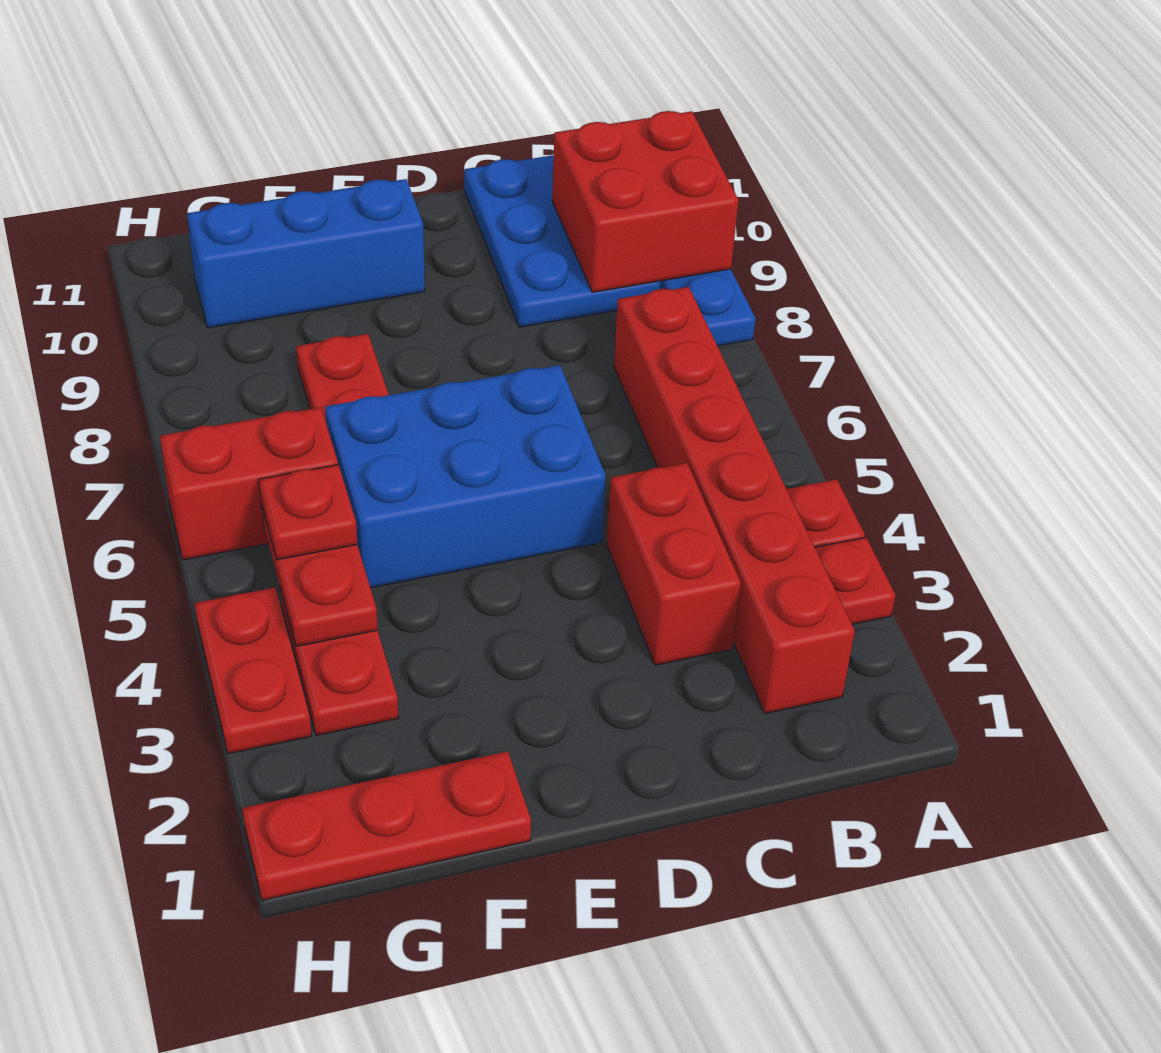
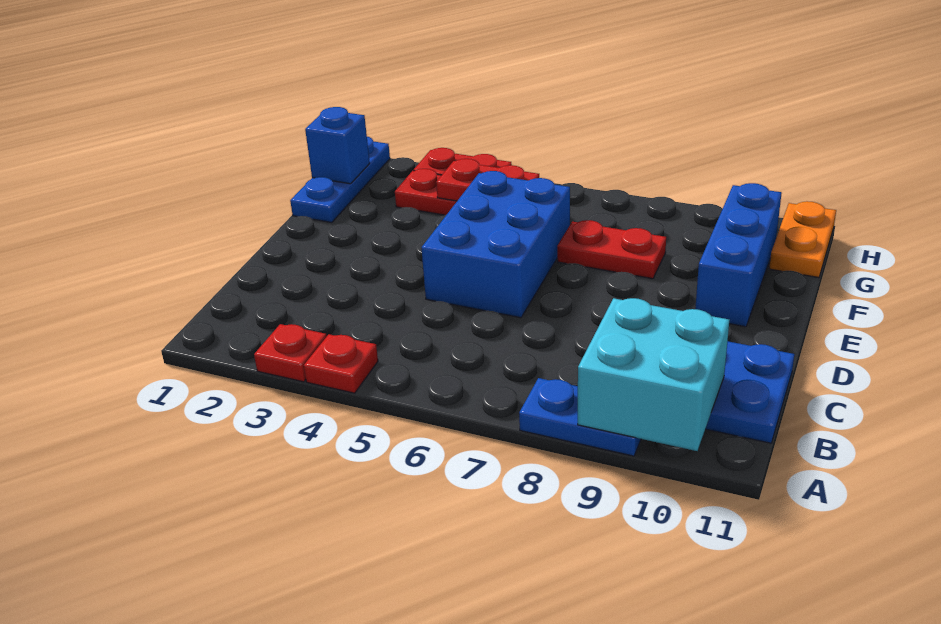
red 2x2 brick [552,111,738,292] -> cyan 2x2 brick [578,298,729,451]
red 1x6 brick [614,287,855,714] -> none
red 1x2 brick [607,463,741,665] -> none
red 1x3 plate [242,751,531,900] -> blue 1x3 plate [290,137,390,223]
none -> blue 1x1 brick [305,107,370,184]
red 1x1 plate [259,465,357,560] -> none
red 1x2 brick [160,407,338,560] -> none
none -> orange 1x2 plate [769,201,836,277]

